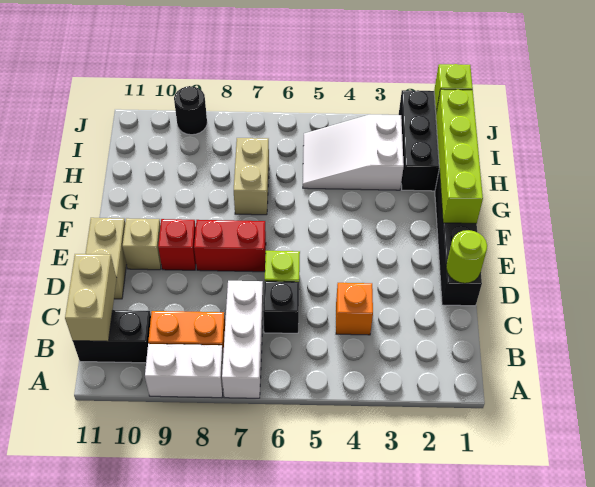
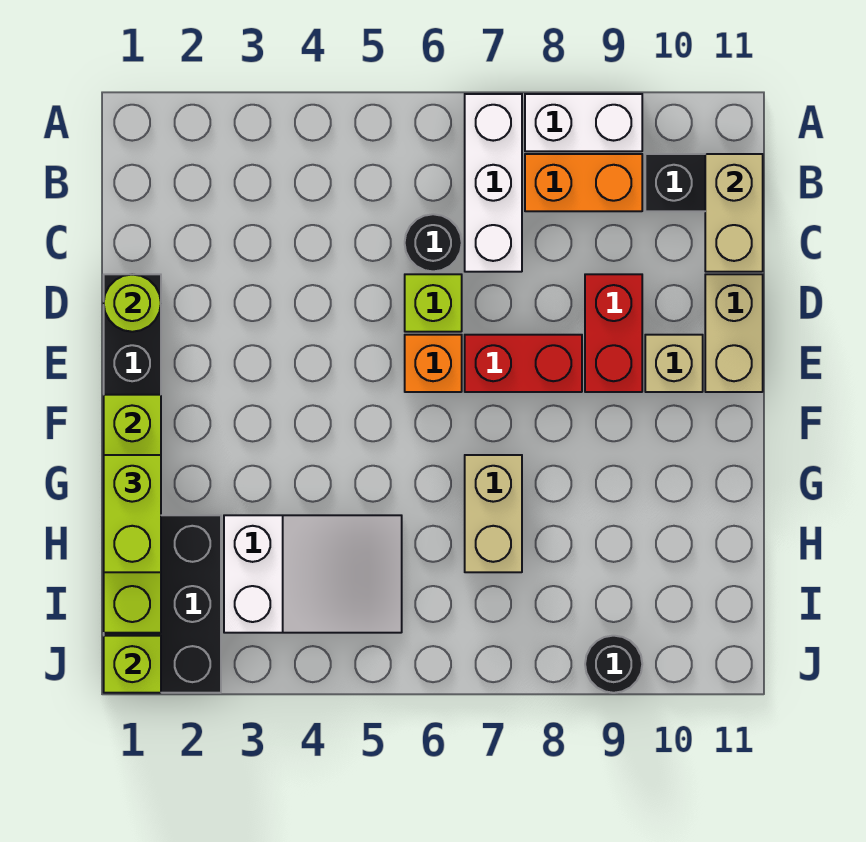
orange 1x1 brick [336,283,373,335] -> orange 1x1 brick moved to [405,335,462,392]
black 1x1 brick [263,281,299,333] -> black 1x1 round brick [405,214,462,272]
red 1x1 brick [158,219,196,270] -> red 1x2 brick [585,274,642,392]
none -> lime 1x2 brick [104,455,161,572]

